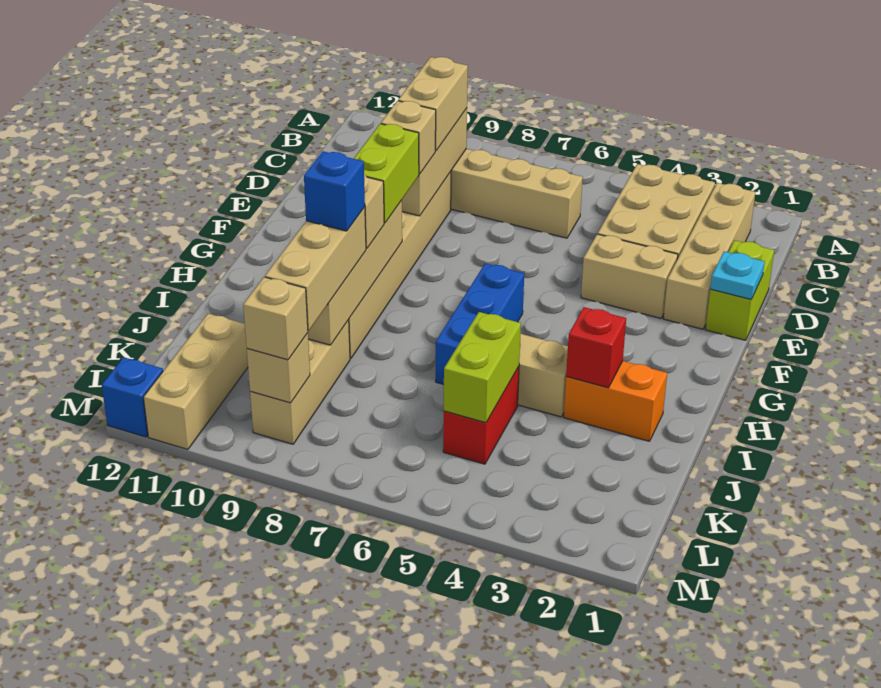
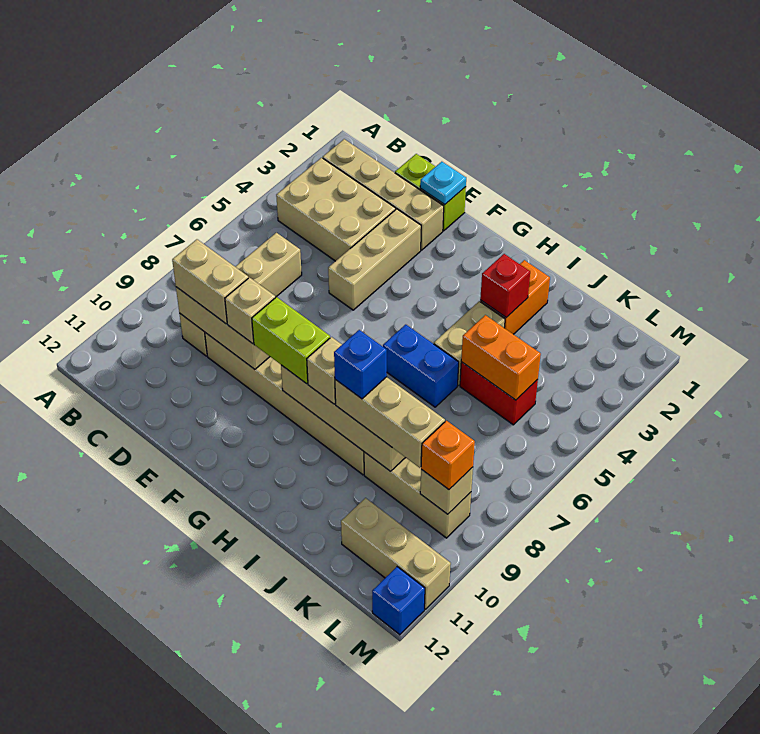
tan 1x2 brick [581,234,678,318] -> tan 1x3 brick [328,209,421,310]
blue 1x3 brick [436,263,524,384] -> blue 1x2 brick [383,325,459,407]
lime 1x2 brick [444,312,521,423] -> orange 1x2 brick [461,315,541,400]
tan 1x1 brick [243,277,308,360] -> orange 1x1 brick [421,421,475,490]

